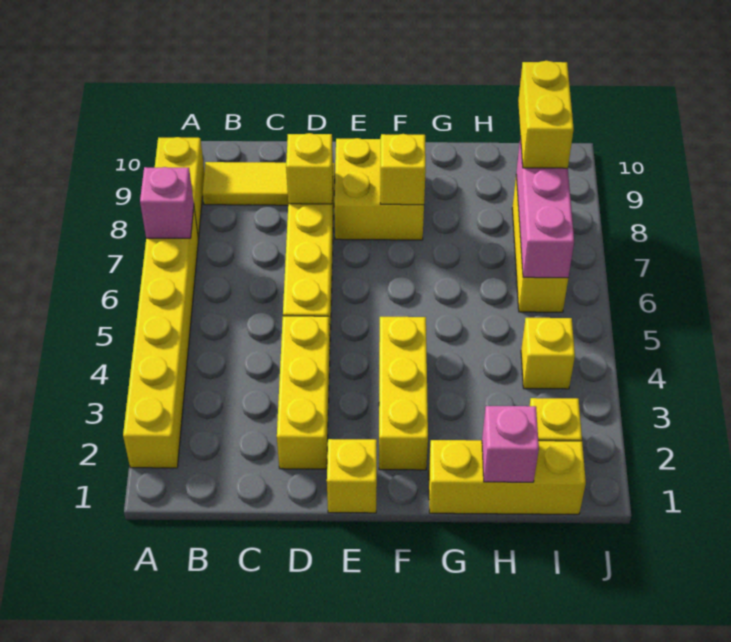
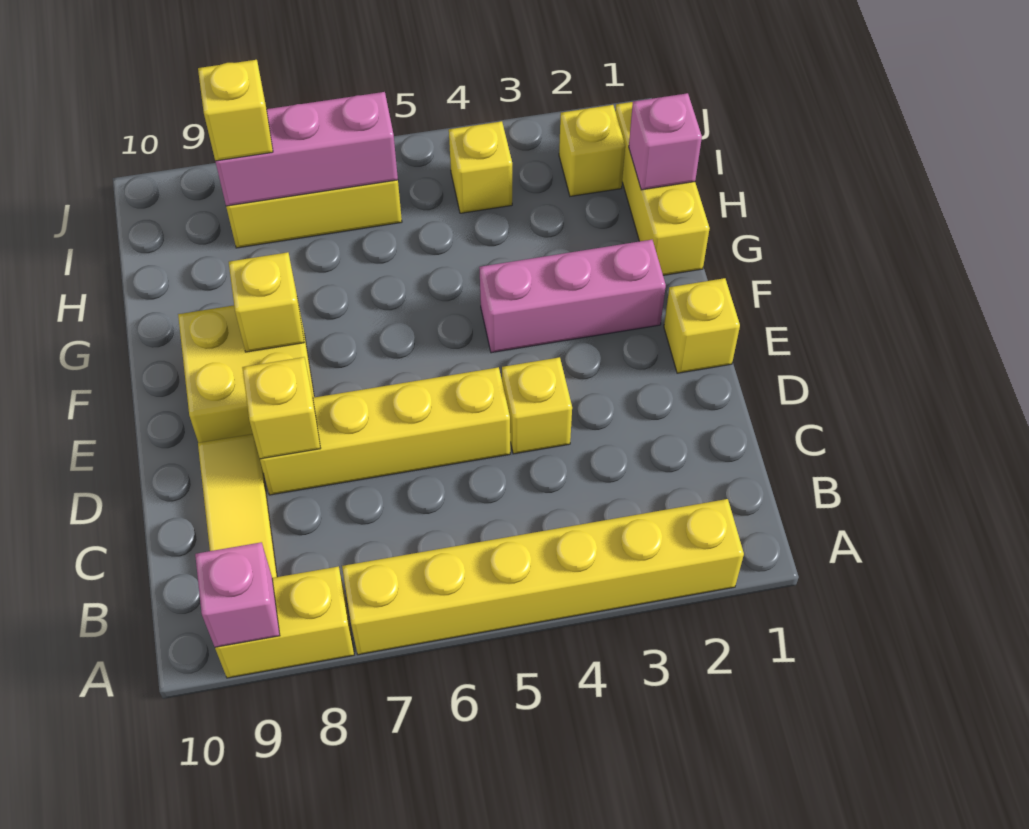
pink 1x1 brick [140,167,194,238] -> pink 1x1 brick moved to [195,542,280,647]
yellow 1x3 brick [277,316,330,469] -> yellow 1x1 brick [502,357,572,454]
yellow 1x3 brick [379,317,428,470] -> pink 1x3 brick [479,240,666,353]
yellow 1x2 brick [518,61,574,168] -> yellow 1x1 brick [198,60,273,161]

